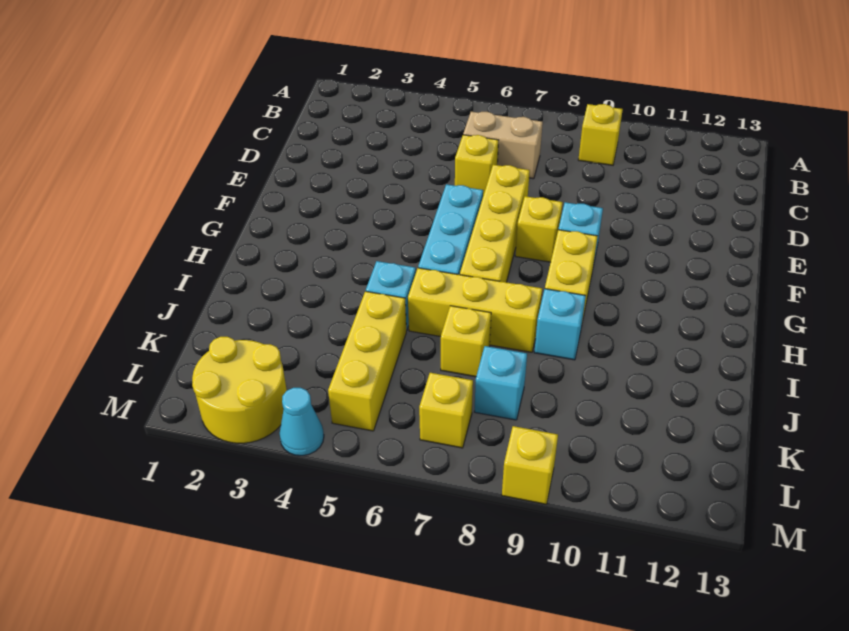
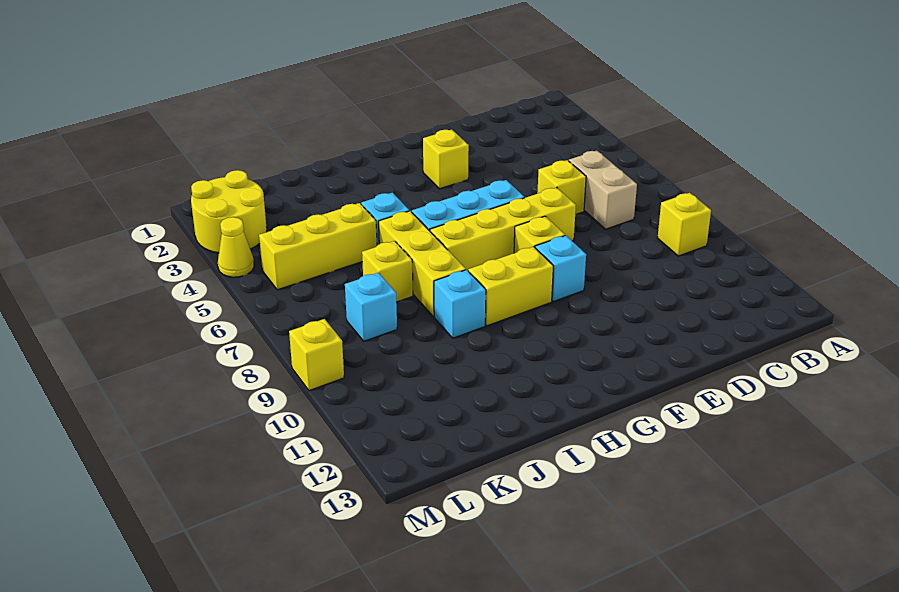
yellow 1x1 brick [419,373,473,448] -> yellow 1x1 brick moved to [423,129,469,189]
cyan 1x1 cone [280,388,324,456] -> yellow 1x1 cone [218,217,254,277]

